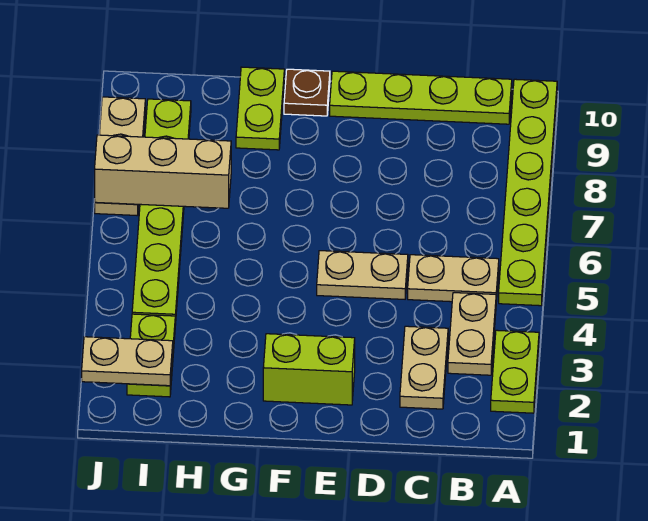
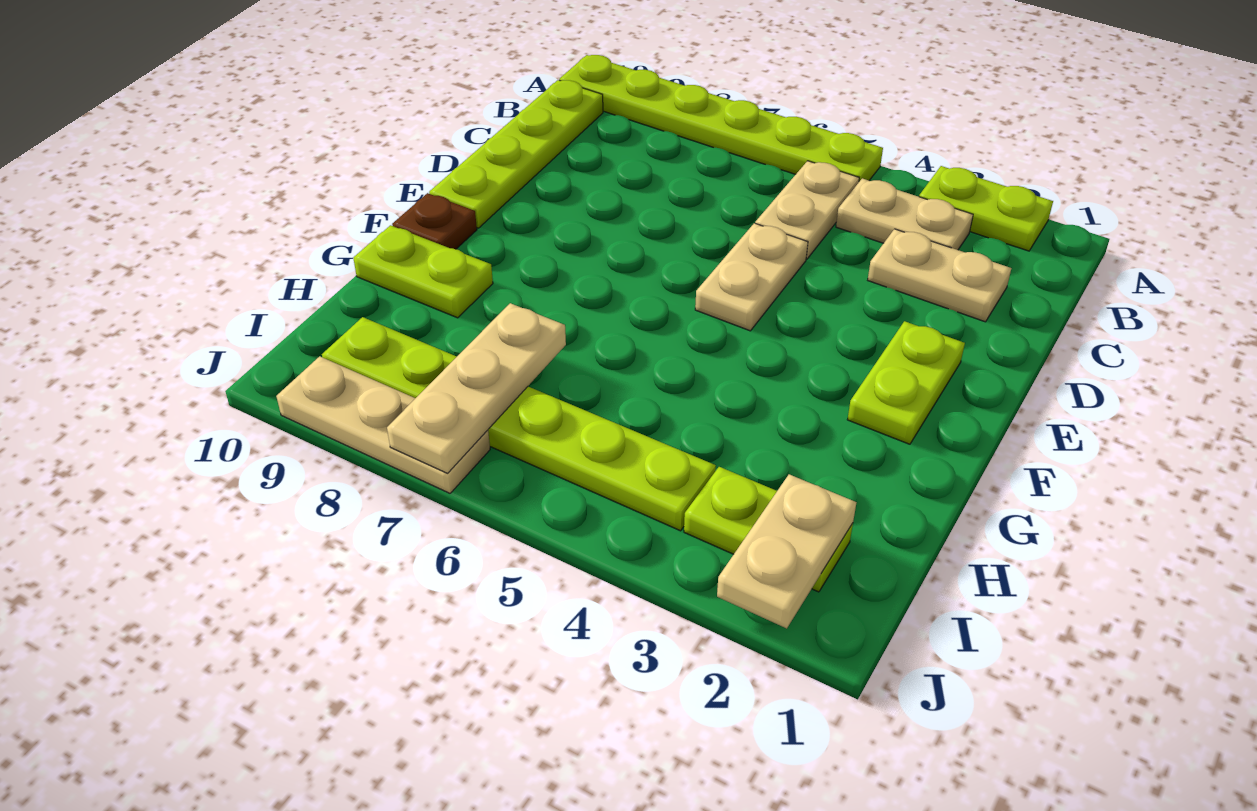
lime 1x2 brick [263,334,355,405] -> lime 1x2 plate [847,321,965,444]
tan 1x3 brick [95,135,231,208] -> tan 1x3 plate [387,303,566,473]

